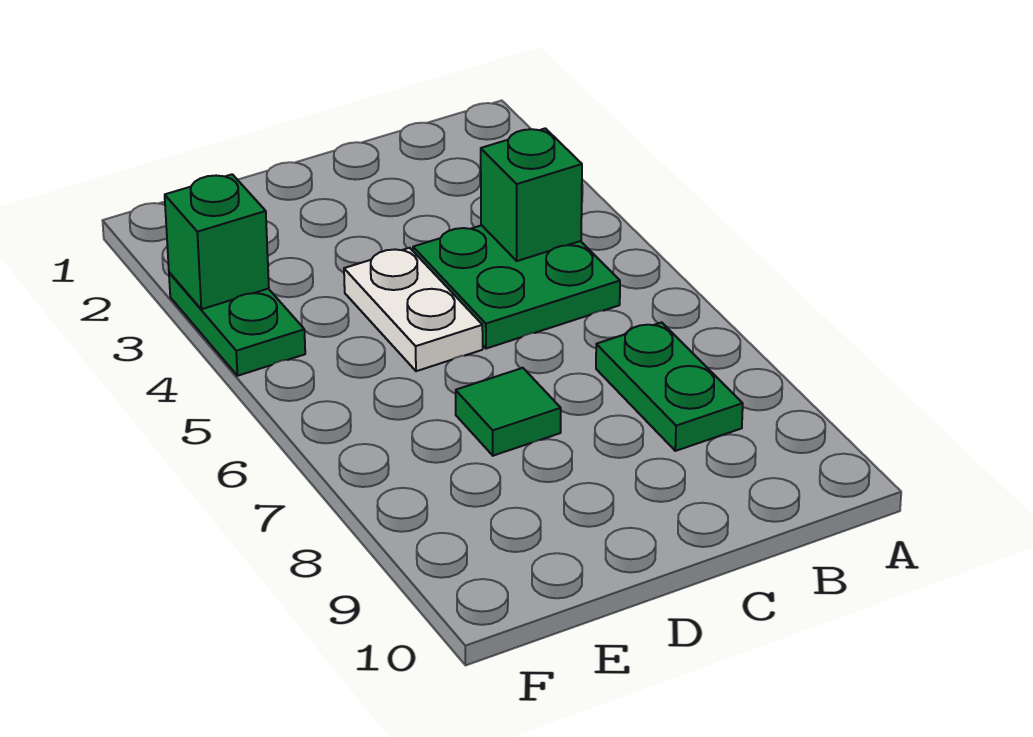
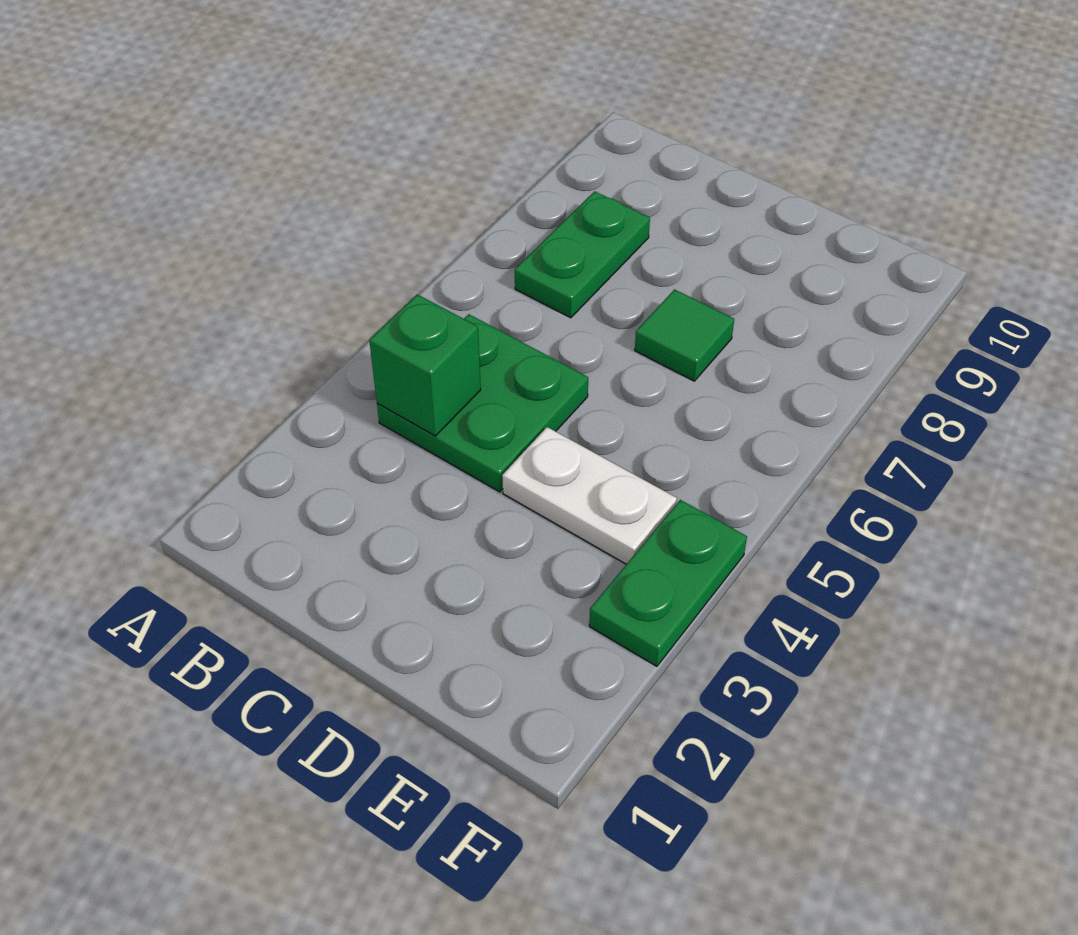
white 1x2 plate [344,248,483,371] -> white 1x2 plate turned to [502,427,677,564]
green 1x1 brick [165,174,269,309] -> none

